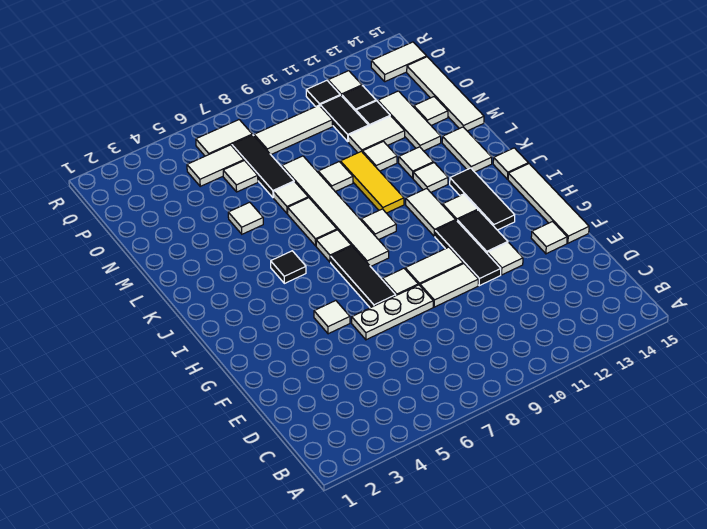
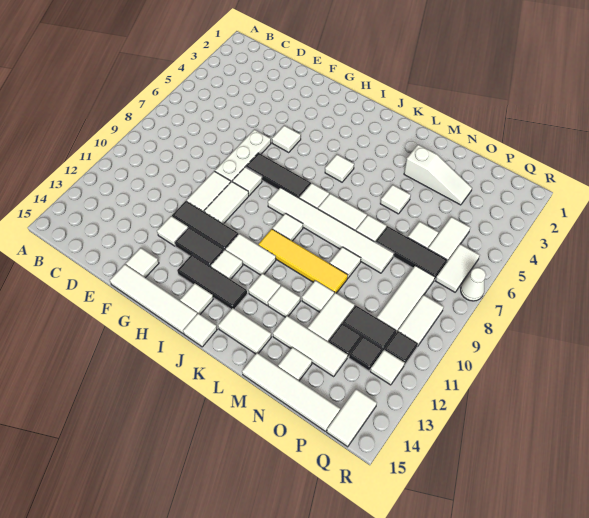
none -> white 1x1 tile [180,283,213,314]
black 1x1 tile [271,251,306,283] -> white 1x1 tile [325,155,354,182]
yellow 1x3 tile [340,151,404,213] -> yellow 1x4 tile [258,229,348,293]
none -> white 1x3 slope [404,145,472,205]
none -> white 1x2 tile [398,295,443,345]
none -> white 1x1 cone [461,268,486,301]

